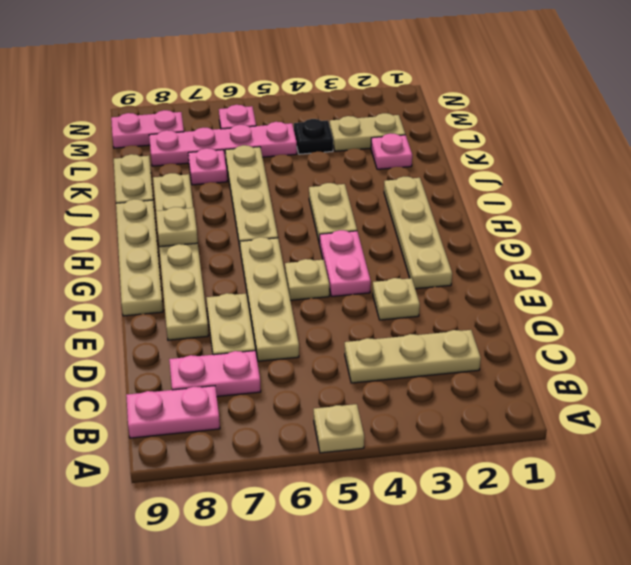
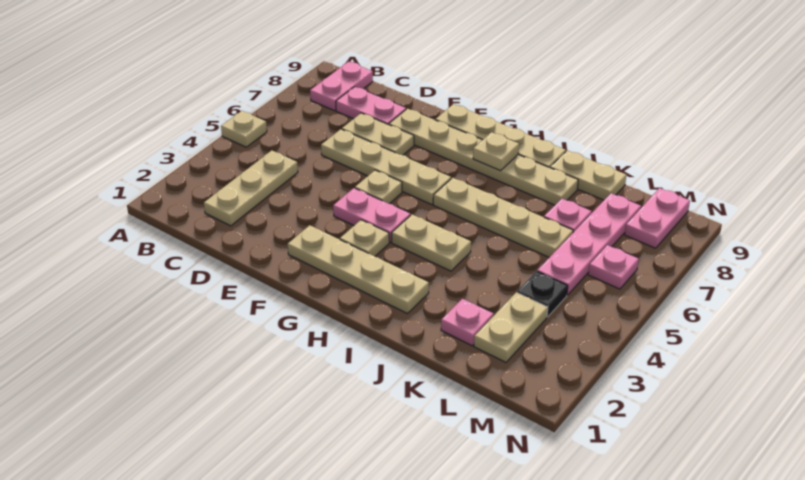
pink 1x2 plate [169,351,261,396] -> pink 1x2 plate turned to [336,87,406,125]
tan 1x1 plate [373,278,420,320] -> tan 1x1 plate moved to [340,220,389,256]

